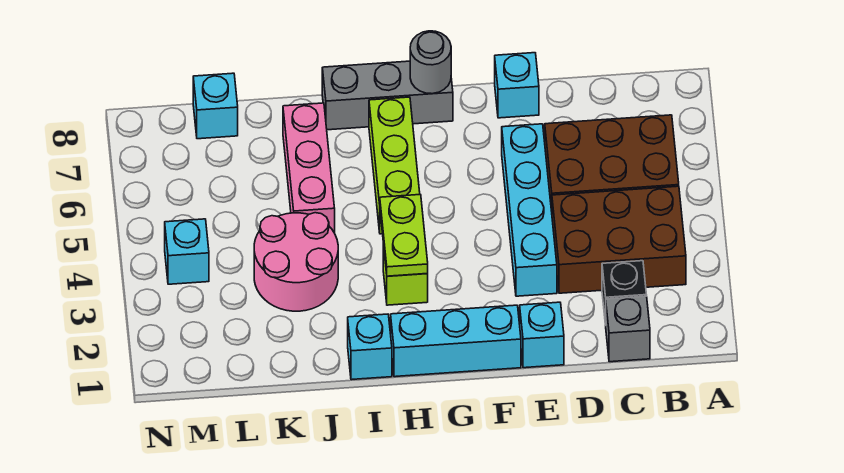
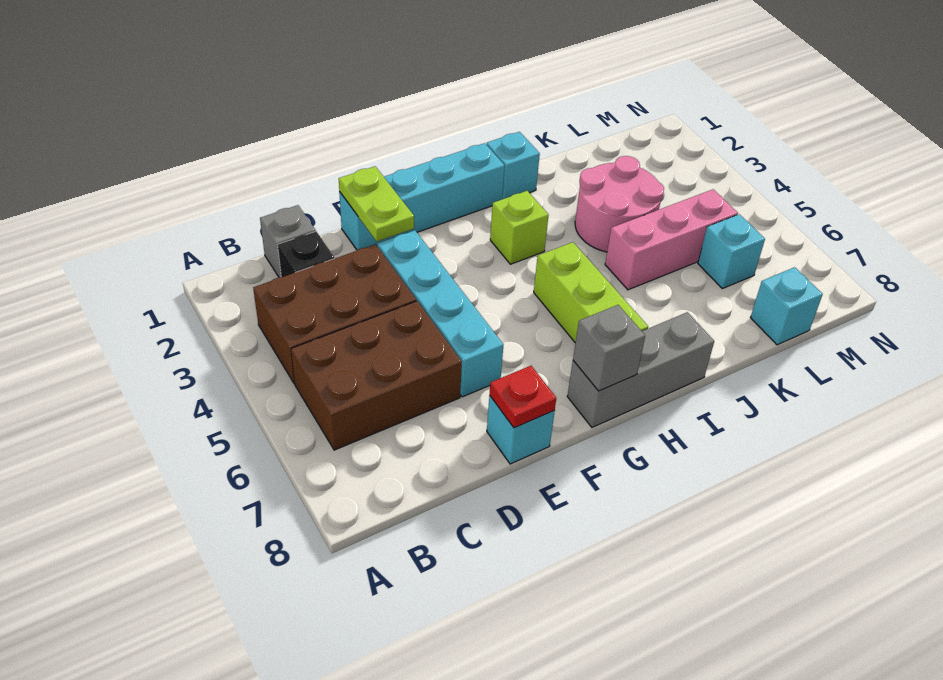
none -> red 1x1 plate [490,366,556,428]
grey 1x1 round brick [410,31,451,94] -> grey 1x1 brick [573,305,645,391]
lime 1x2 plate [380,195,428,276] -> lime 1x2 plate moved to [339,166,414,241]
pink 1x3 brick [283,103,335,233] -> pink 1x3 brick turned to [605,189,738,290]
cyan 1x1 brick [165,219,209,284] -> cyan 1x1 brick moved to [698,214,765,289]

